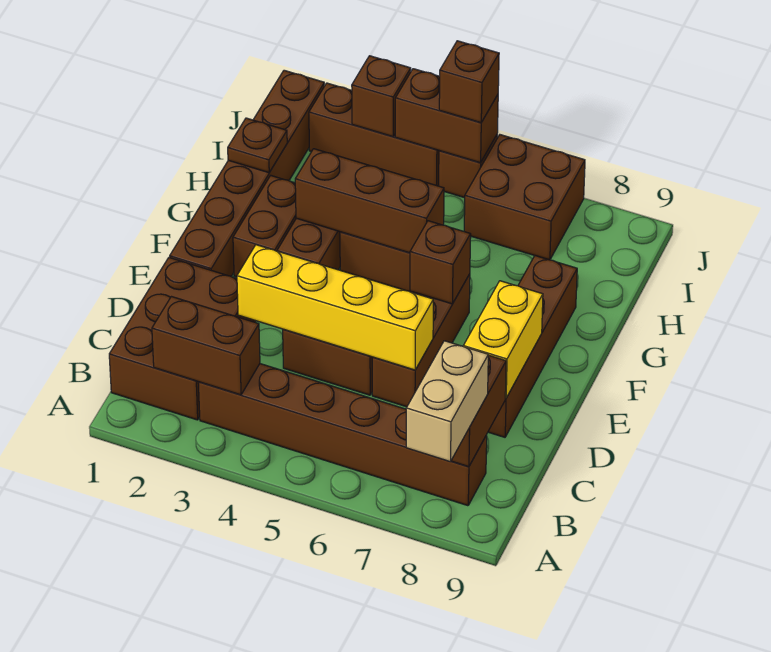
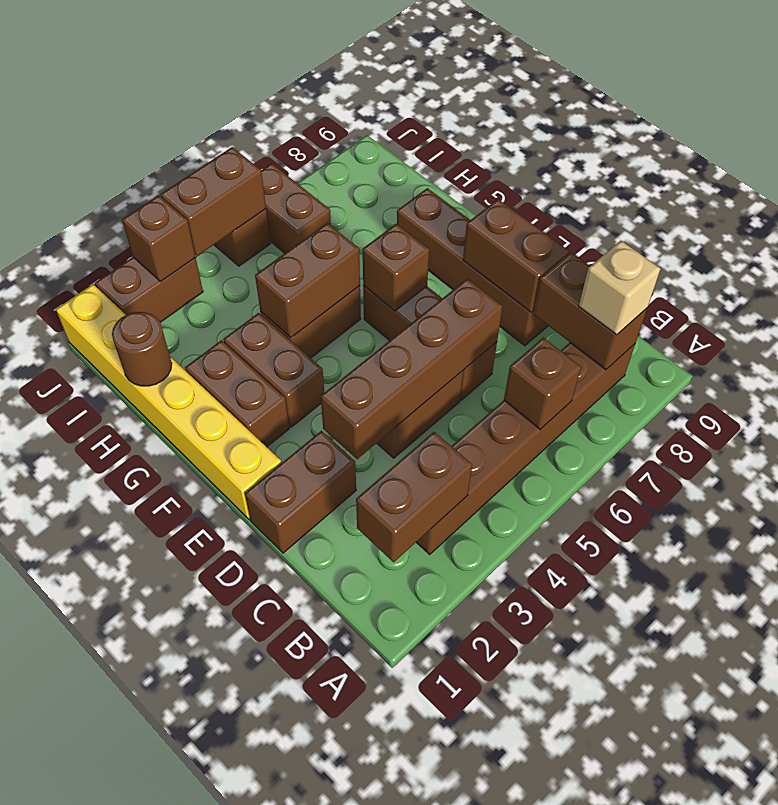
tan 1x2 brick [406,341,488,462] -> tan 1x1 brick [579,241,661,335]
brown 2x3 brick [109,257,256,420] -> brown 1x2 brick [245,431,356,553]
yellow 1x4 brick [237,245,433,370] -> brown 1x4 brick [321,279,503,459]
yellow 1x2 brick [463,281,543,398] -> brown 1x2 brick [463,199,569,312]
brown 1x6 brick [170,70,324,276] -> yellow 1x6 brick [56,284,281,520]
brown 1x3 brick [295,149,444,253] -> brown 1x2 brick [255,223,360,338]
brown 1x1 plate [228,118,287,173] -> brown 1x1 round brick [112,312,172,386]
brown 2x2 brick [464,135,585,260] -> brown 1x2 brick [261,163,331,253]
brown 1x3 brick [309,83,439,186] -> brown 1x2 brick [95,257,203,322]
brown 1x1 brick [439,41,499,123] -> brown 1x1 brick moved to [504,338,581,429]

